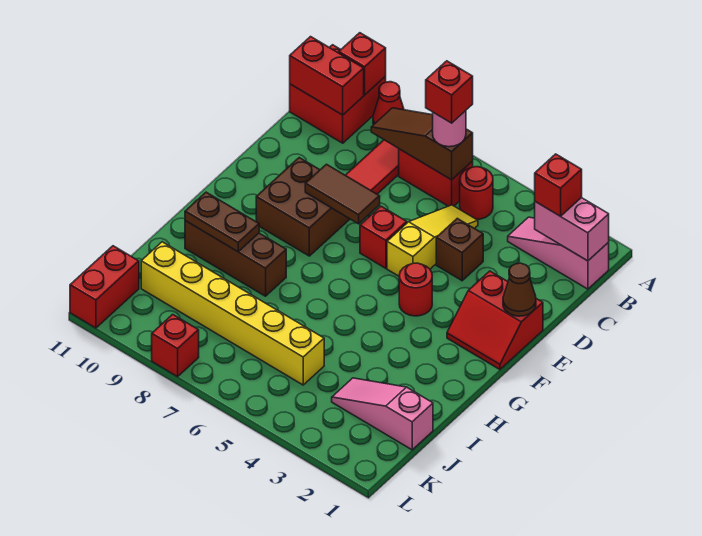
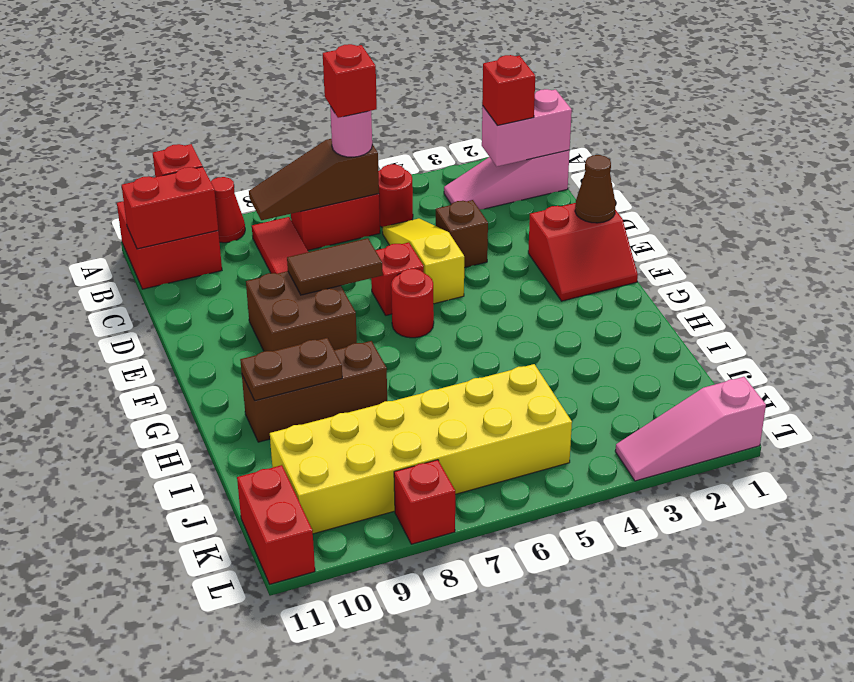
red 1x1 round brick [399,263,432,316] -> red 1x1 round brick moved to [391,269,434,338]
pink 1x3 slope [332,378,433,450] -> pink 1x3 slope moved to [615,377,766,481]
yellow 1x6 brick [141,242,324,385] -> yellow 2x6 brick [270,364,572,534]

